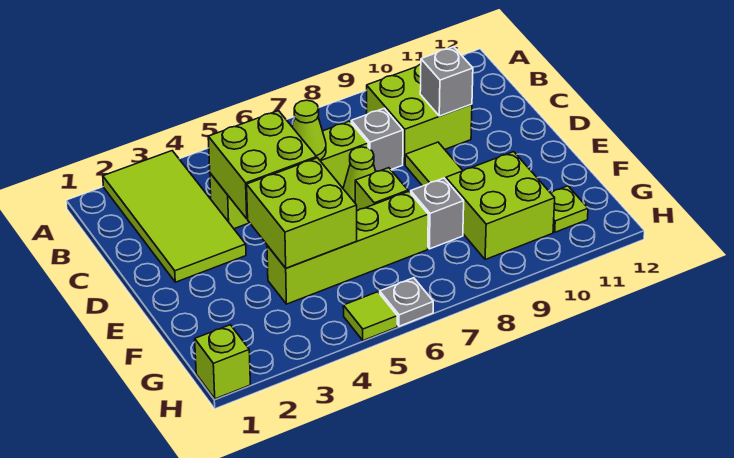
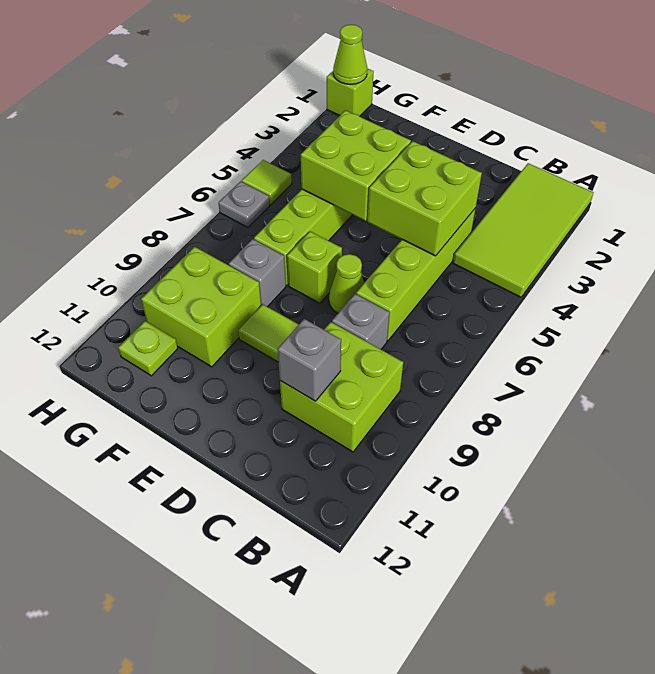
lime 2x4 tile [103,151,246,282] -> lime 2x4 tile turned to [453,163,593,297]
lime 1x1 cone [292,100,326,160] -> lime 1x1 cone moved to [333,25,367,84]

